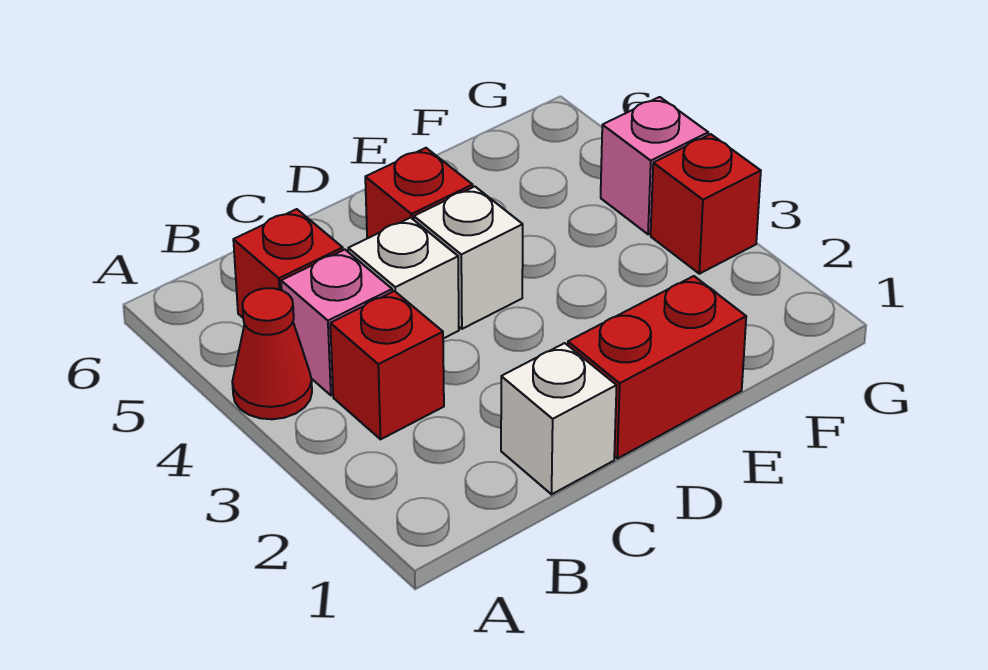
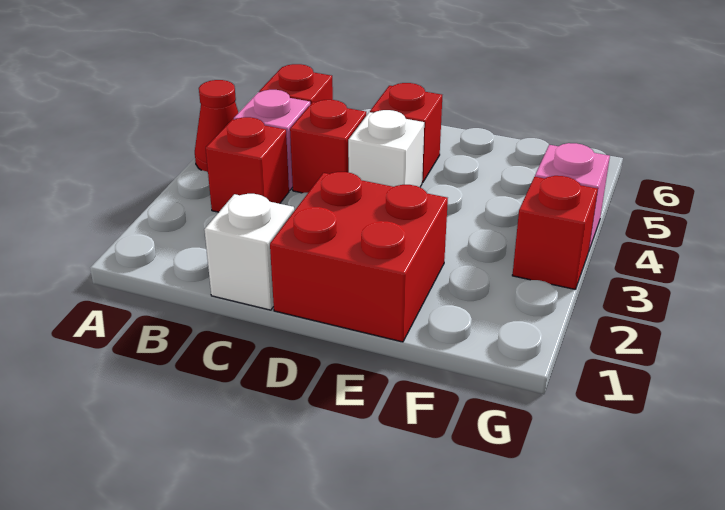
white 1x1 brick [348,218,459,339] -> red 1x1 brick [290,100,366,193]
red 1x2 brick [568,276,746,459] -> red 2x2 brick [270,172,448,342]

